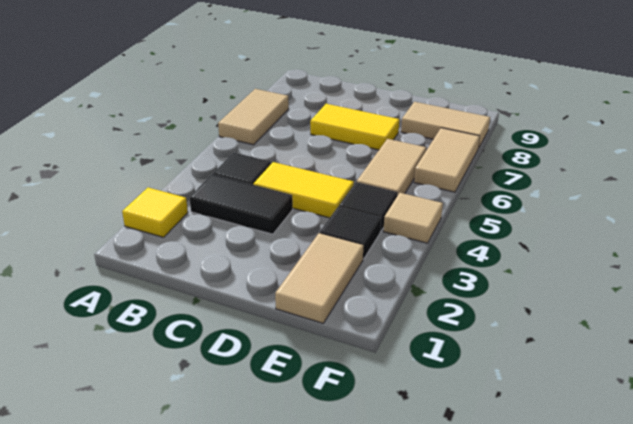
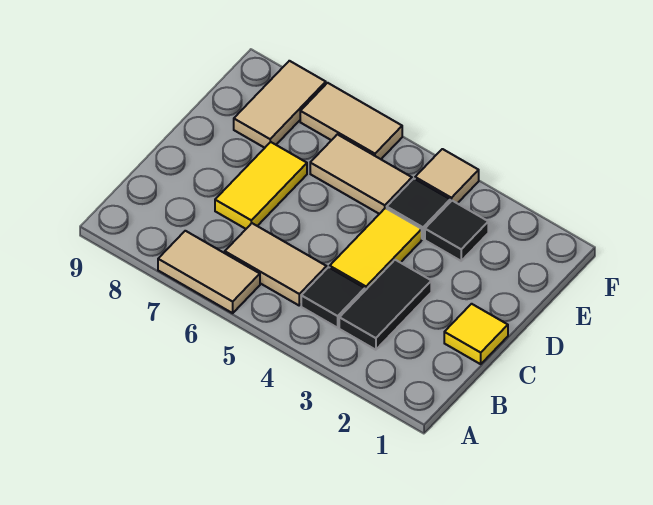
yellow 1x1 tile [122,188,188,237] -> yellow 1x1 tile moved to [444,304,508,364]
tan 1x2 tile [275,233,363,323] -> tan 1x2 tile moved to [225,223,327,305]

